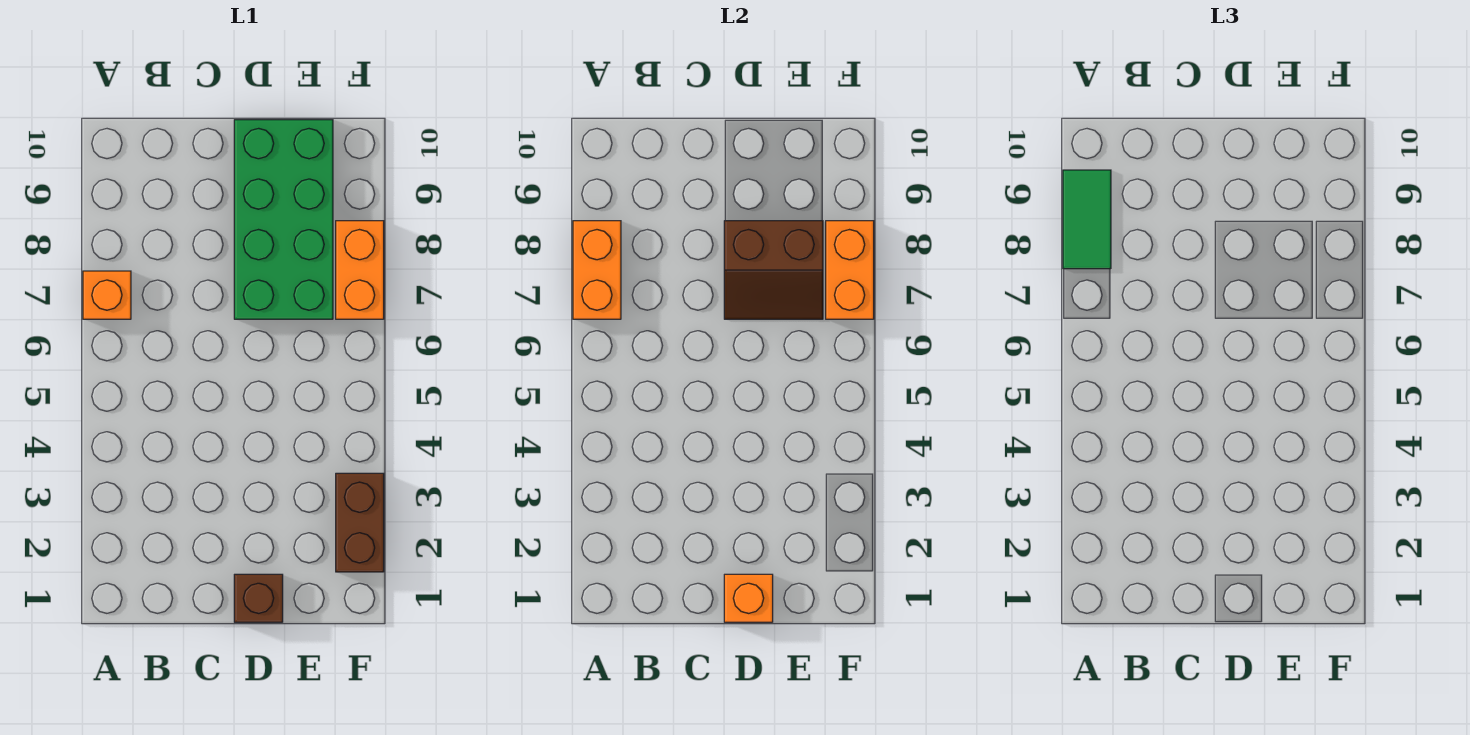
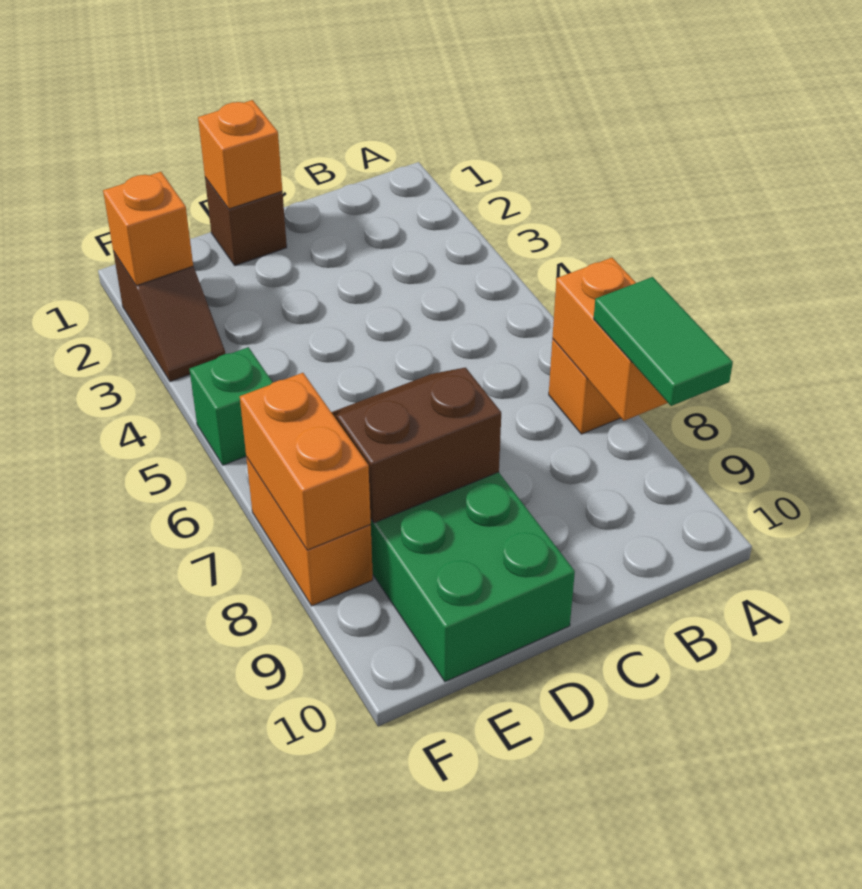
brown 1x2 brick [336,473,384,572] -> brown 1x2 slope [113,251,225,382]
none -> orange 1x1 brick [103,172,193,286]
none -> green 1x1 brick [189,347,273,465]

